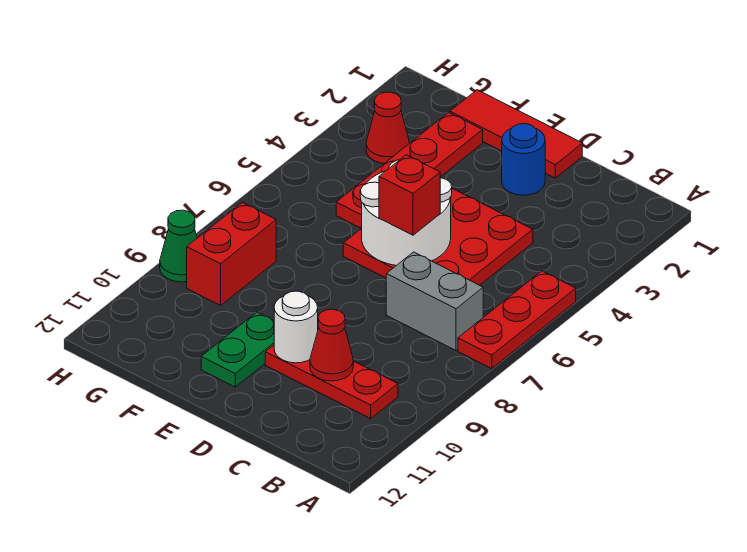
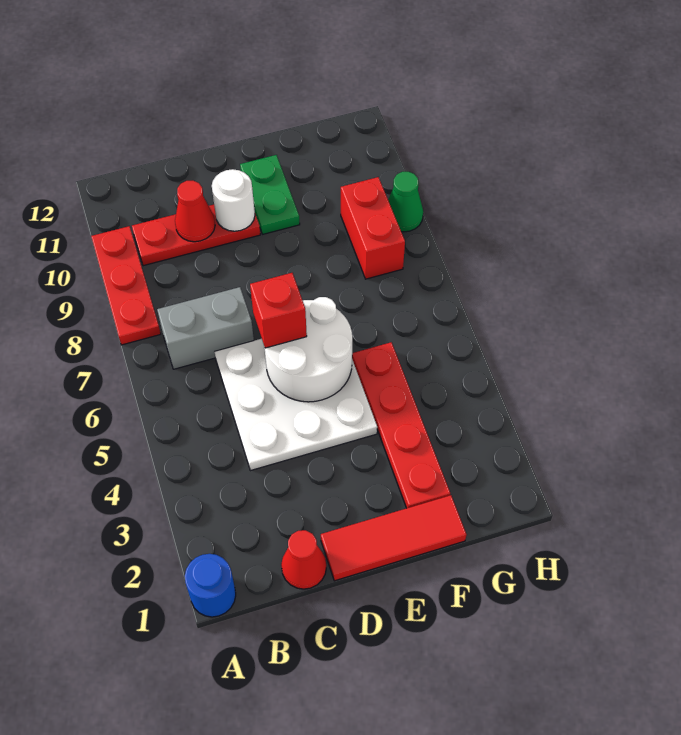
red 1x3 plate [458,271,576,369] -> red 1x3 plate moved to [91,226,161,345]
red 3x3 plate [343,189,533,285] -> white 3x3 plate [214,339,377,471]
blue 1x1 round brick [502,124,545,195] -> blue 1x1 round brick moved to [185,554,236,617]
red 1x1 cone [366,92,410,164] -> red 1x1 cone moved to [281,530,326,589]

